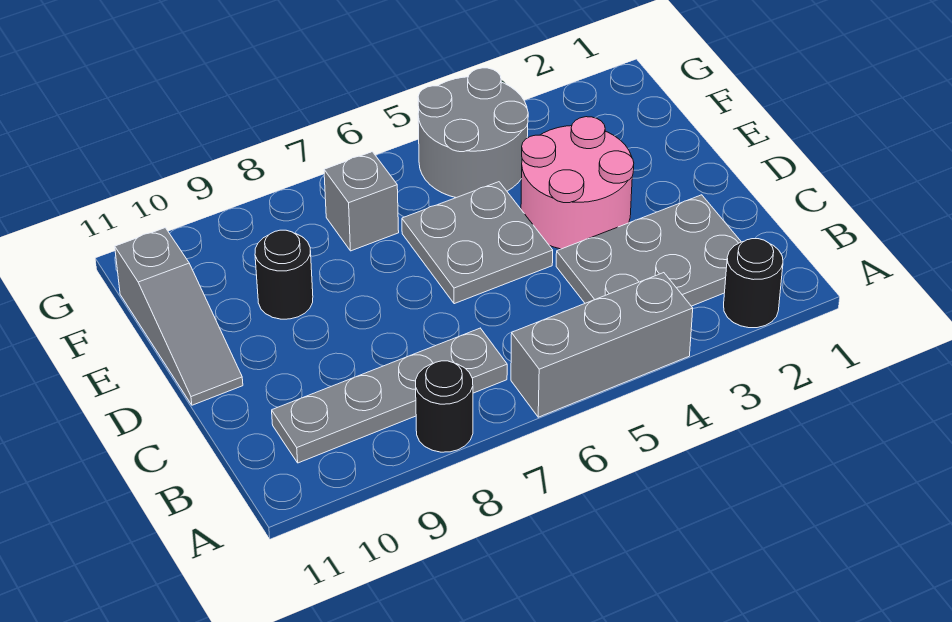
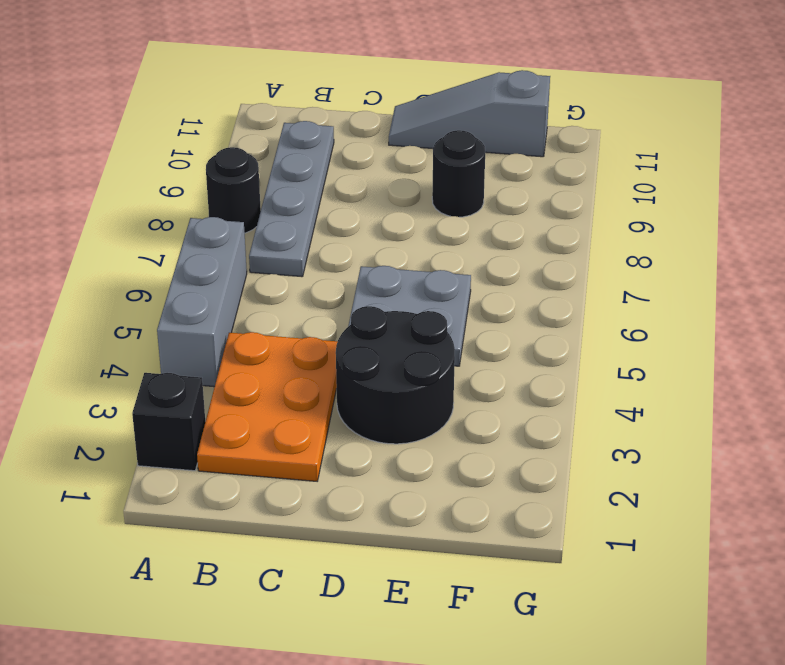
black 1x1 round brick [724,239,783,328] -> black 1x1 brick [132,373,205,471]
grey 2x3 plate [556,195,741,306] -> orange 2x3 plate [197,332,338,481]
pink 2x2 round brick [521,117,634,249] -> black 2x2 round brick [336,306,455,444]
grey 2x2 round brick [418,68,528,198] -> none
grey 1x1 brick [324,152,399,251] -> none

